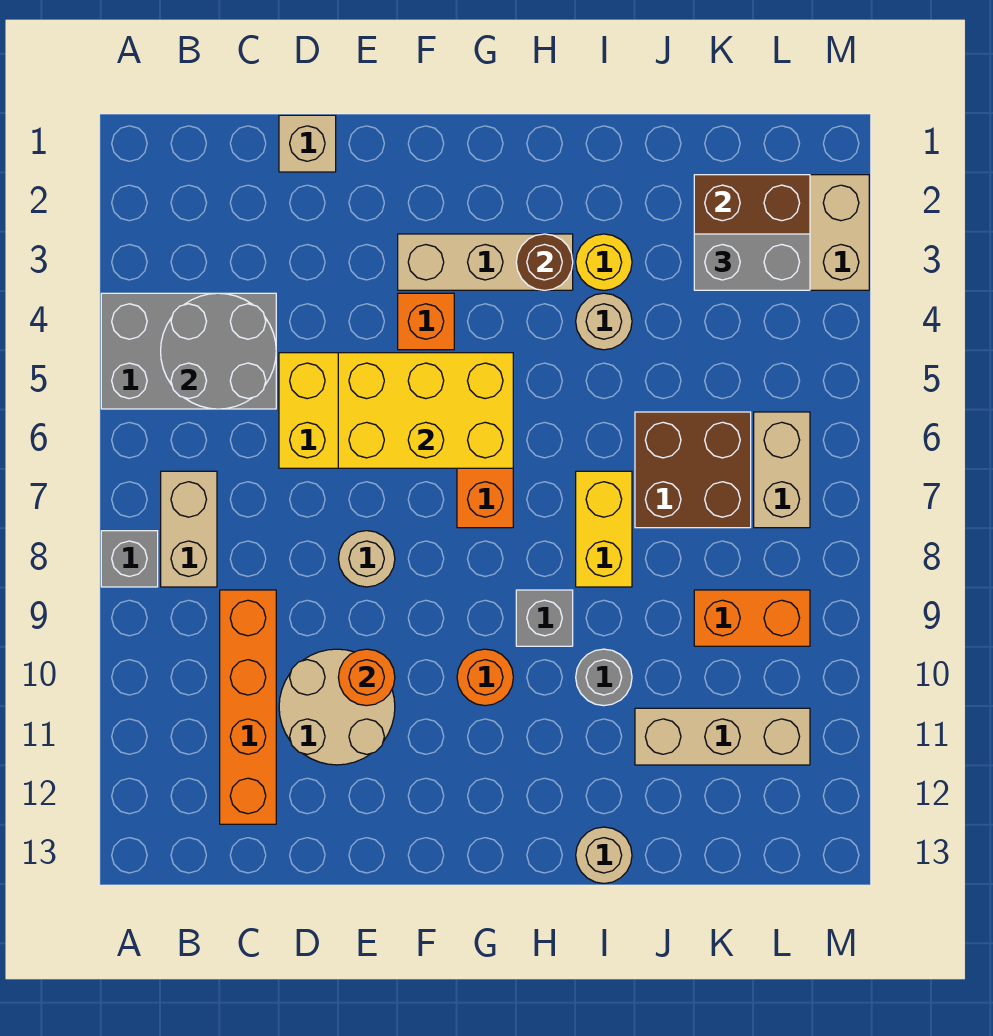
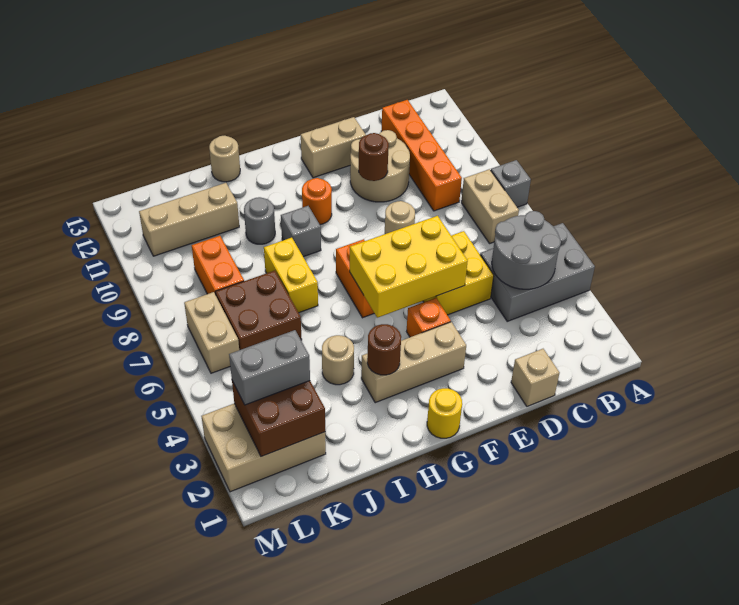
orange 1x1 round brick [338,649,395,706] -> brown 1x1 round brick [359,133,389,181]
none -> tan 1x2 brick [301,117,366,178]
yellow 1x1 round brick [576,234,632,290] -> yellow 1x1 round brick moved to [427,388,462,438]
orange 1x2 brick [694,590,810,646] -> orange 1x2 brick turned to [192,236,244,295]

